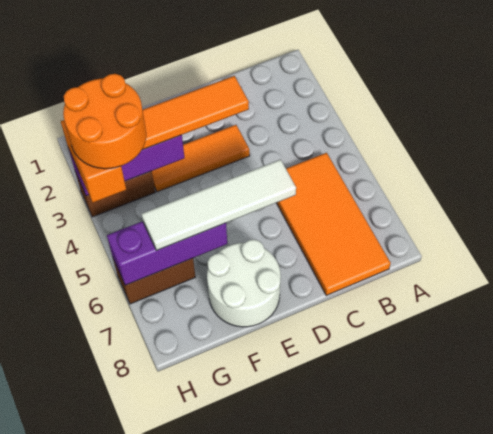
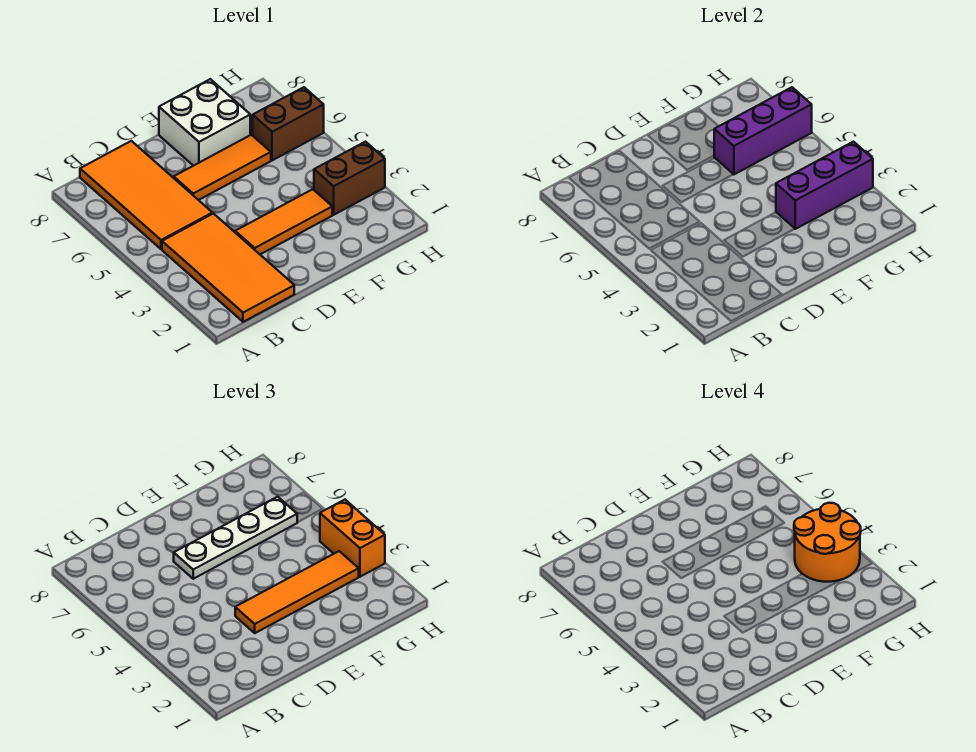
none -> orange 2x4 tile [162,214,294,322]
none -> orange 1x3 tile [174,135,271,200]
white 1x4 tile [141,159,296,251] -> white 1x4 plate [174,497,297,579]
white 2x2 round brick [207,239,281,327] -> white 2x2 brick [159,79,250,166]

